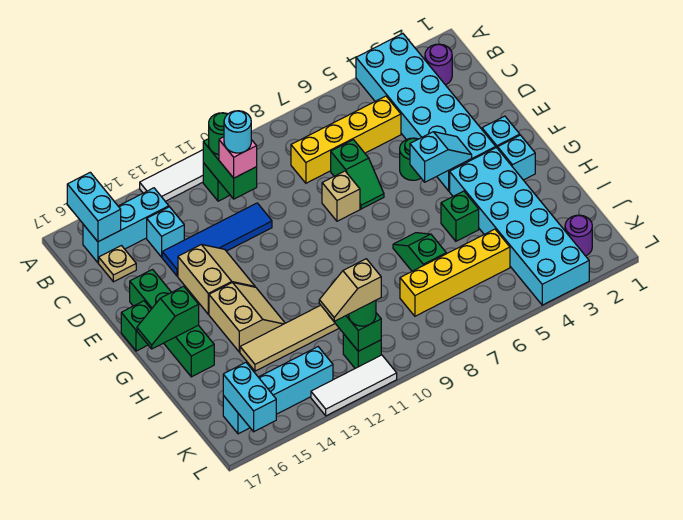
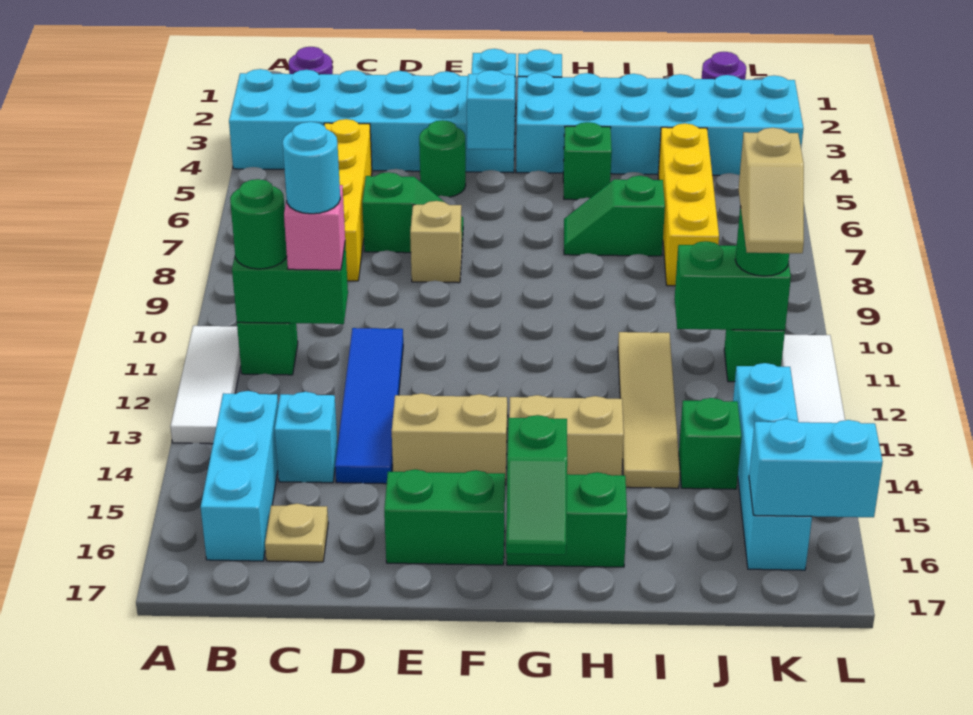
cyan 1x2 brick [67,172,121,242] -> none
green 1x1 brick [121,301,151,351] -> green 1x1 brick moved to [679,398,742,489]

